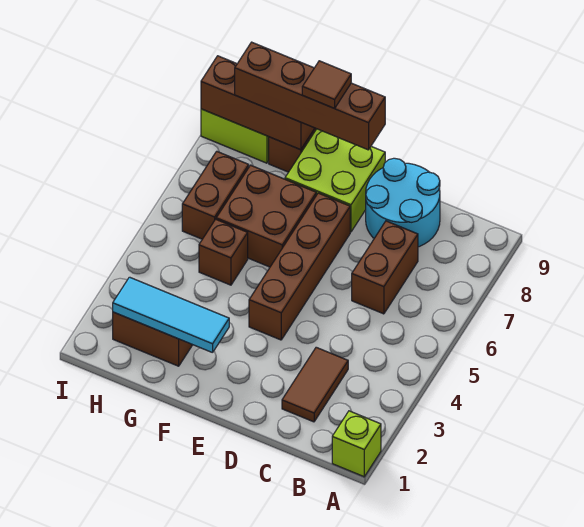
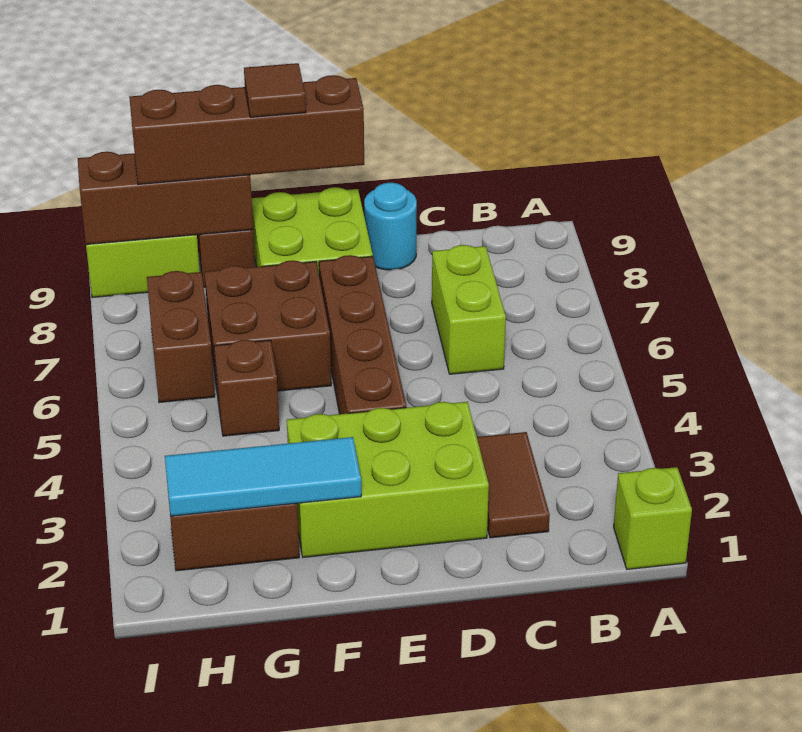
brown 1x2 brick [352,221,418,314] -> lime 1x2 brick [432,245,506,374]
cyan 2x2 round brick [366,158,440,247] -> cyan 1x1 round brick [364,183,417,270]
none -> lime 2x3 brick [287,402,489,557]

